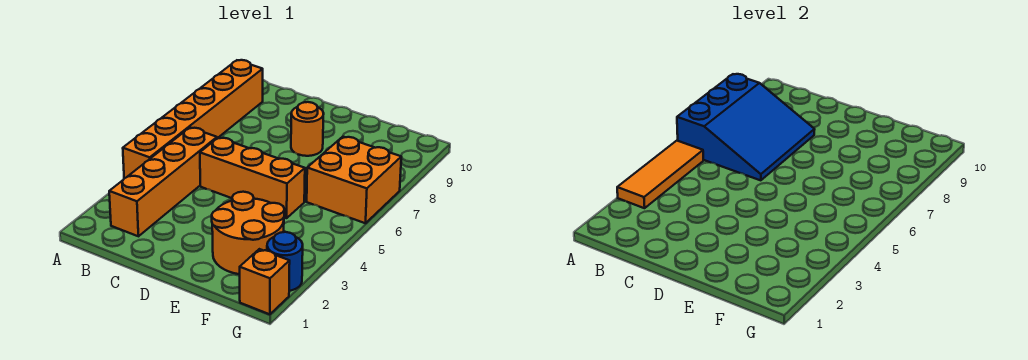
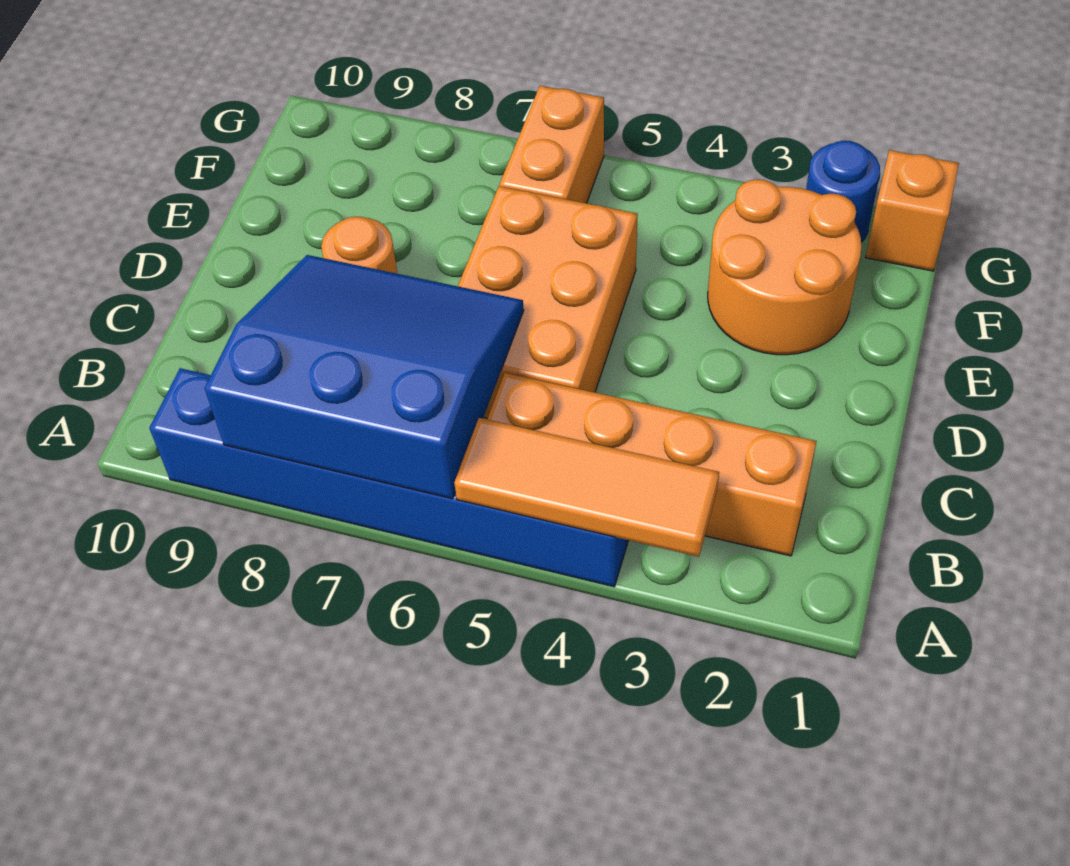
orange 1x6 brick [123,60,263,178] -> blue 1x6 brick [149,368,629,587]
orange 1x3 brick [200,137,305,218] -> orange 2x3 brick [458,186,638,418]
orange 2x2 brick [307,137,401,223] -> orange 1x2 brick [500,86,604,203]

